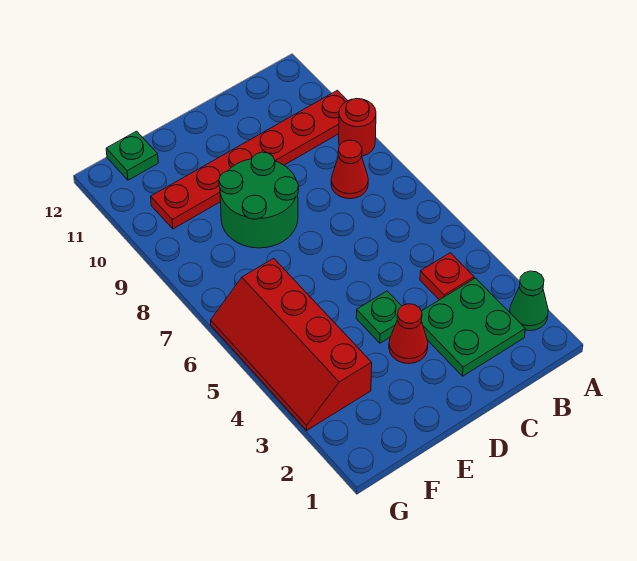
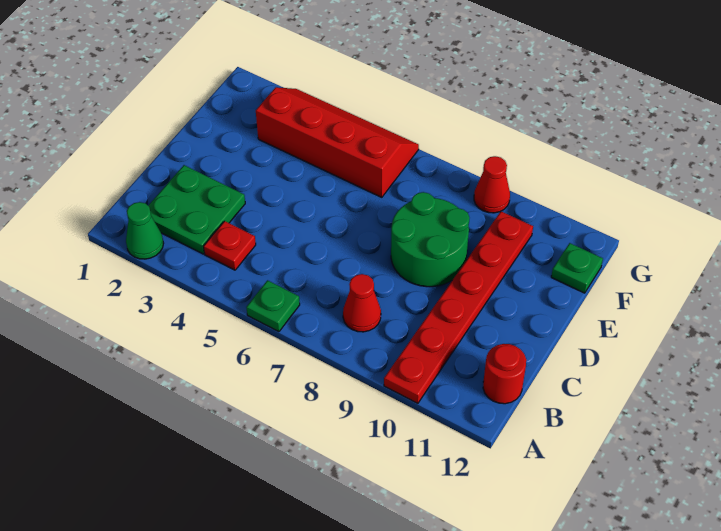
red 1x1 round brick [339,98,376,156] -> red 1x1 round brick moved to [483,344,526,404]
red 1x1 cone [389,304,428,364] -> red 1x1 cone moved to [474,156,510,213]
green 1x1 plate [356,291,401,343] -> green 1x1 plate moved to [246,280,300,332]

